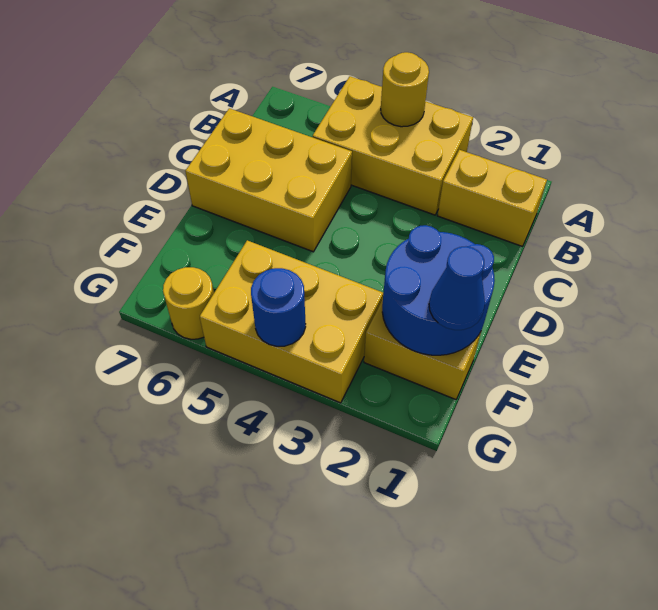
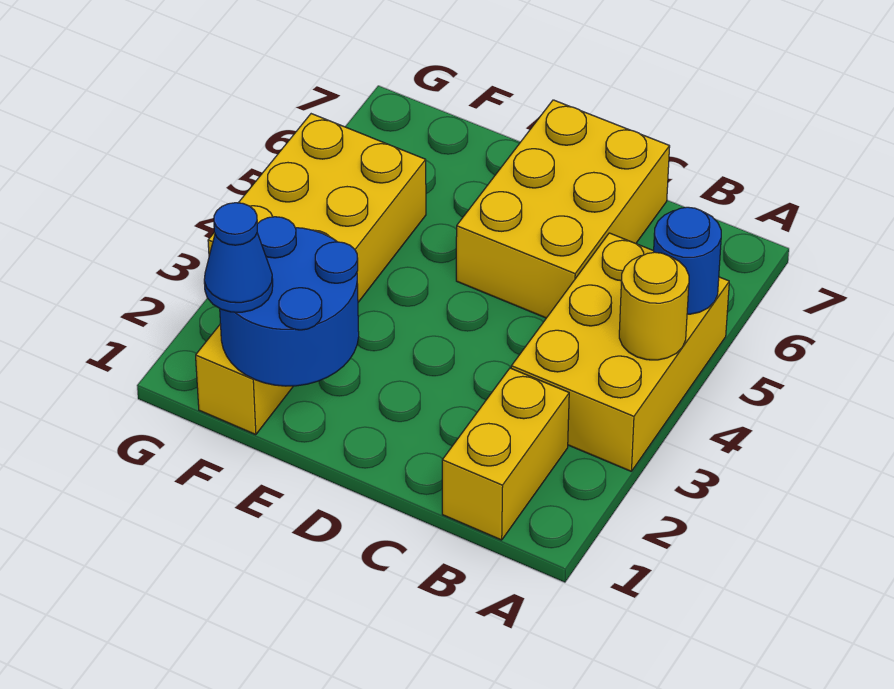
blue 1x1 round brick [251,268,306,346] -> blue 1x1 round brick moved to [654,207,721,314]
yellow 1x1 round brick [163,267,214,339] -> none

